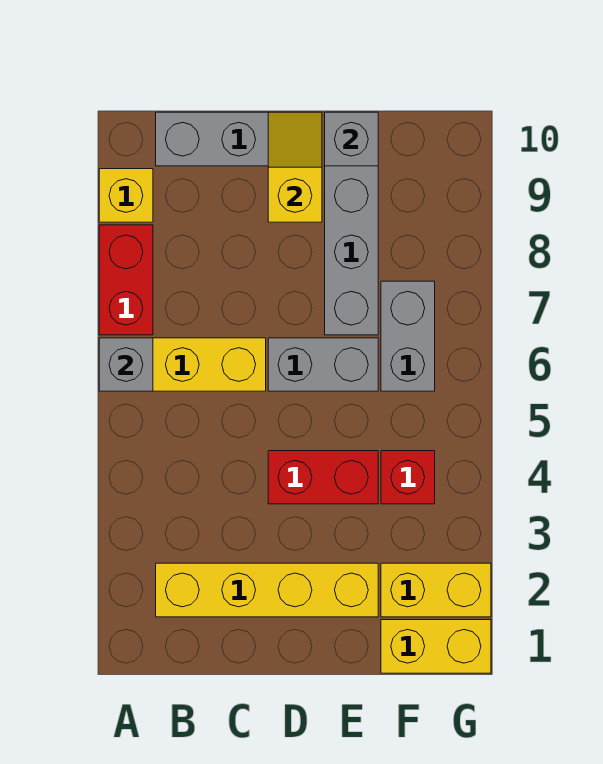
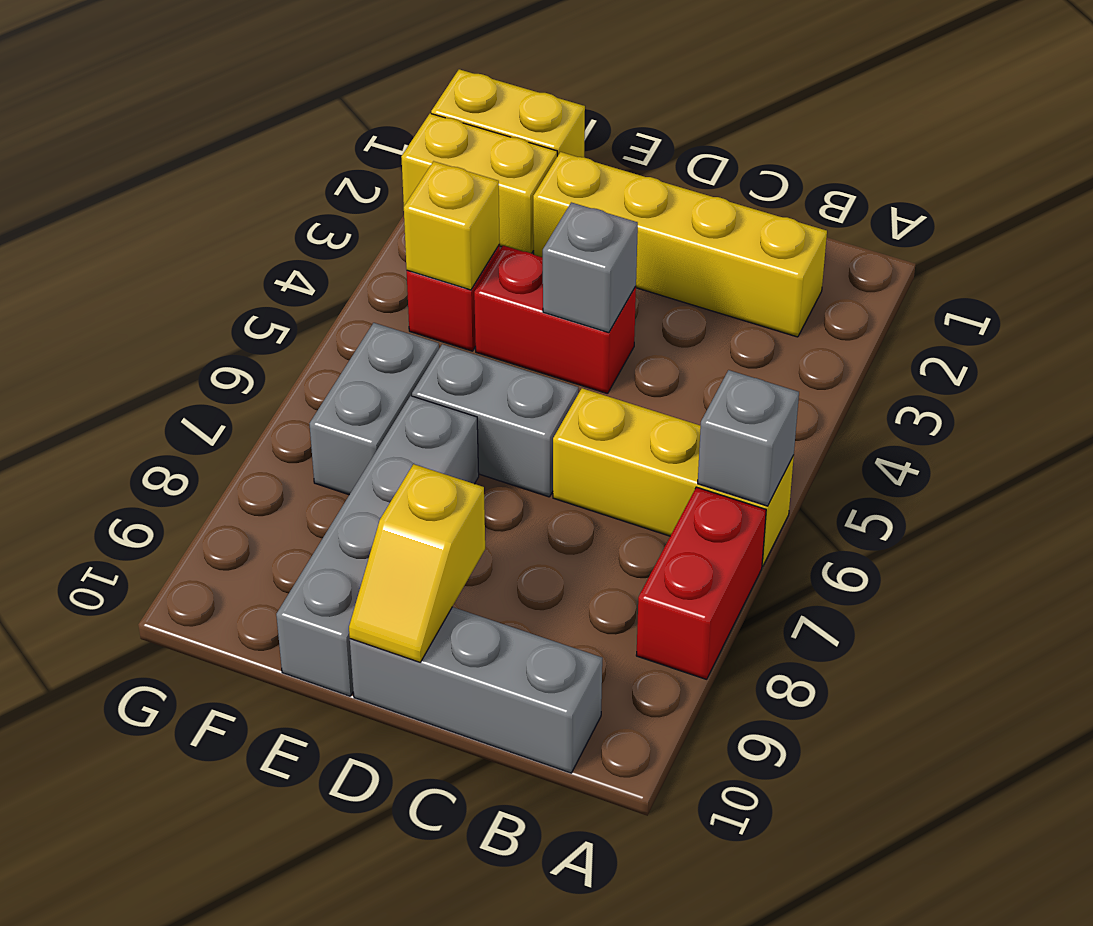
yellow 1x1 brick [99,169,153,222] -> yellow 1x1 brick moved to [404,161,500,290]
grey 1x1 brick [325,112,378,166] -> grey 1x1 brick moved to [543,202,638,333]

